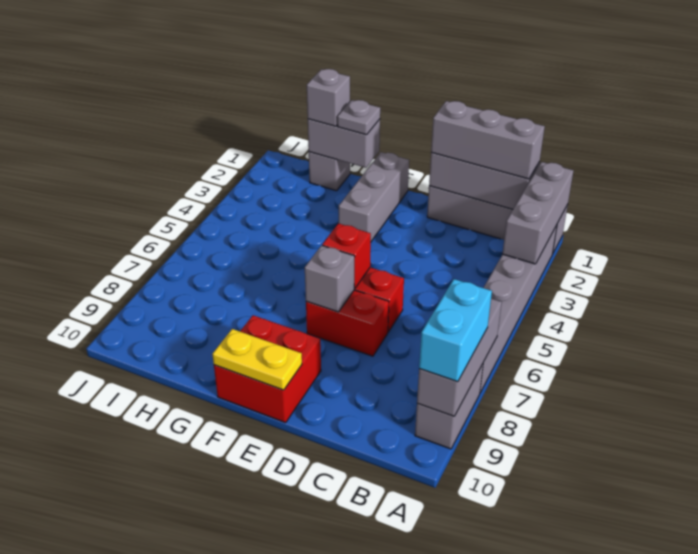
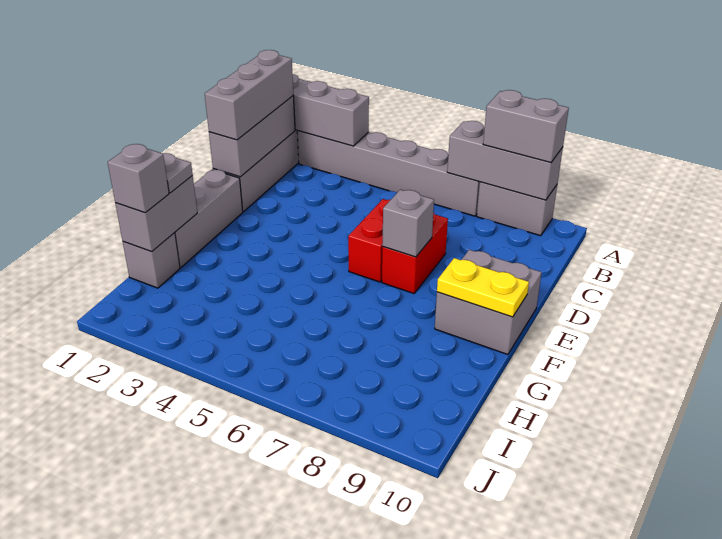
cyan 1x2 brick [419,279,492,382] -> grey 1x2 brick [483,90,569,163]
red 1x1 brick [322,223,371,288] -> none
red 2x2 brick [214,315,321,423] -> grey 2x2 brick [435,250,542,355]
yellow 1x2 plate [213,329,302,390] -> yellow 1x2 plate turned to [437,258,529,317]
grey 1x3 brick [339,152,409,241] -> grey 1x3 brick turned to [175,170,243,267]

